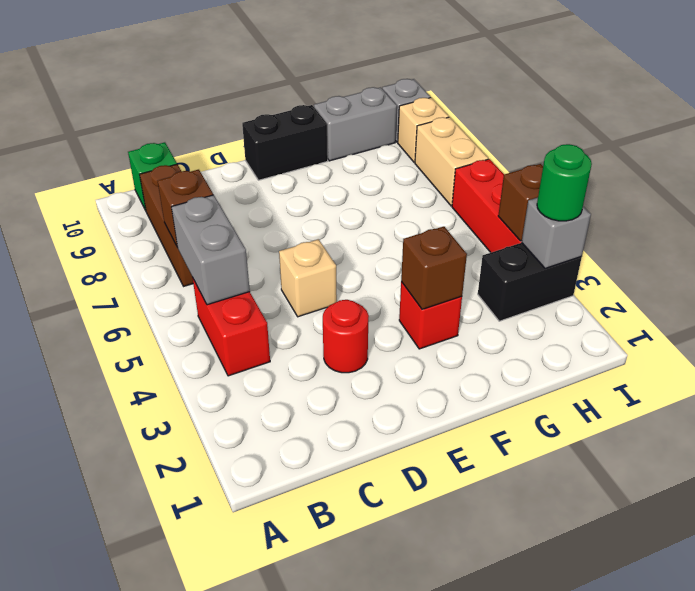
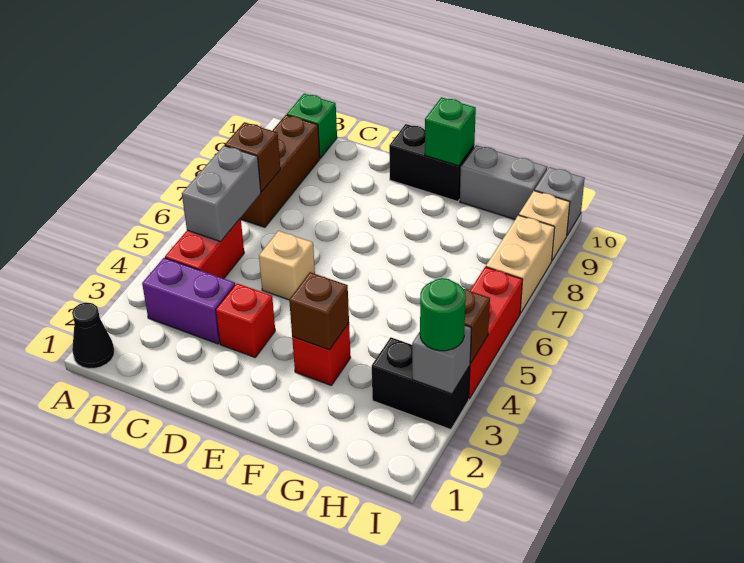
none -> black 1x1 cone [72,302,114,369]
none -> purple 1x2 brick [142,258,235,344]
red 1x1 round brick [323,300,369,373] -> red 1x1 brick [216,283,275,357]
none -> green 1x1 brick [425,97,476,166]

